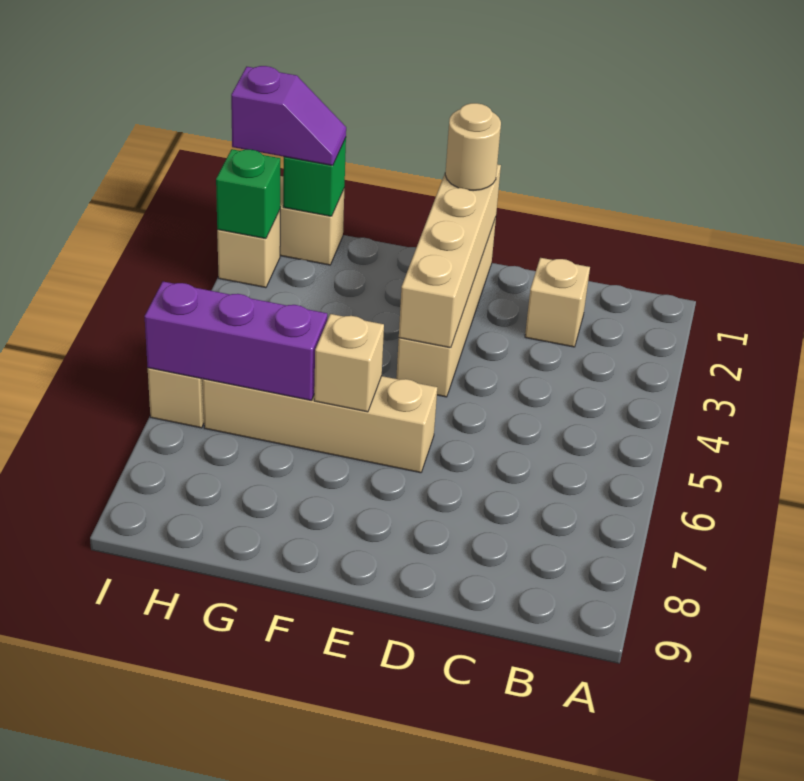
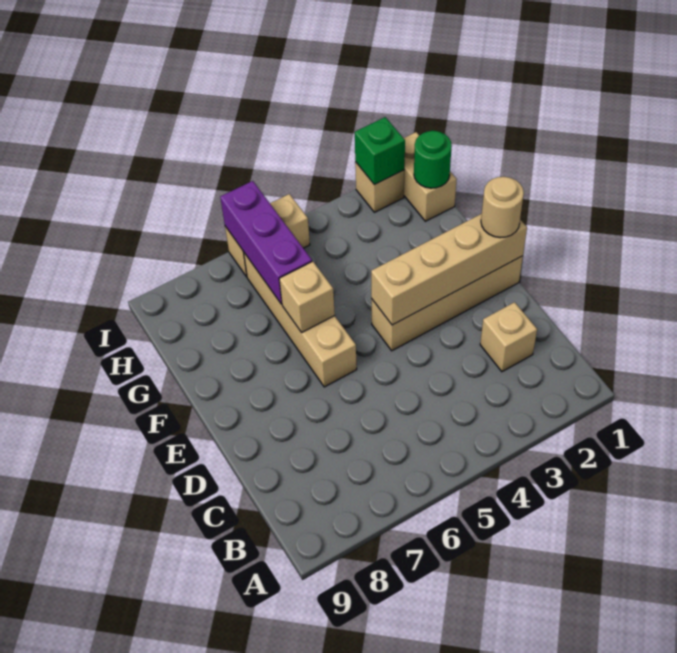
green 1x1 brick [283,138,346,216] -> green 1x1 round brick [414,131,452,188]
purple 1x2 slope [231,66,346,166] -> none

